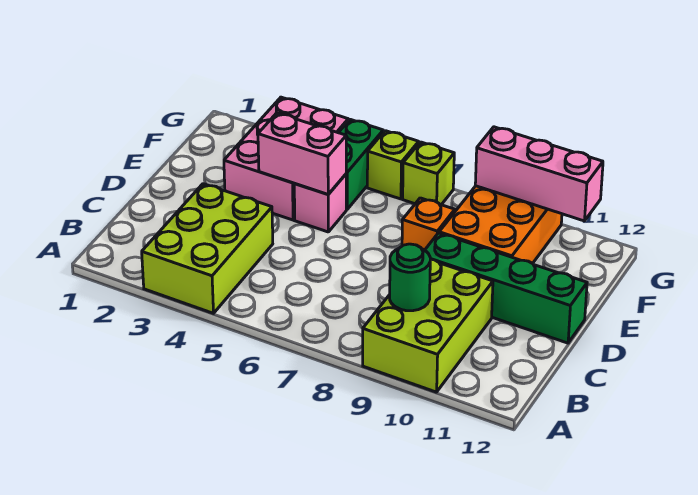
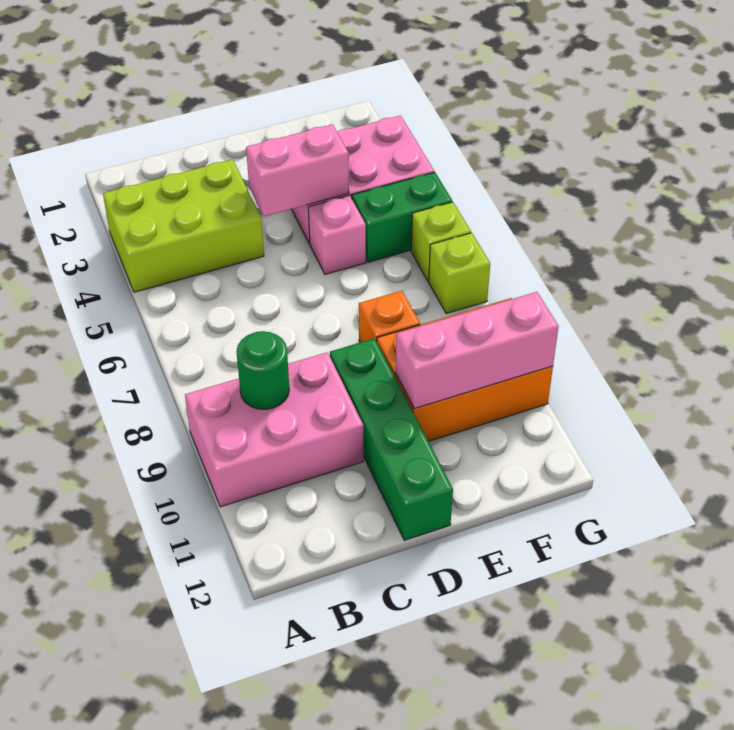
lime 2x3 brick [363,259,493,392] -> pink 2x3 brick [185,352,363,507]
pink 1x2 brick [258,113,346,194] -> pink 1x2 brick turned to [246,124,349,216]
pink 1x3 brick [475,127,603,221] -> pink 1x3 brick turned to [396,292,559,409]

